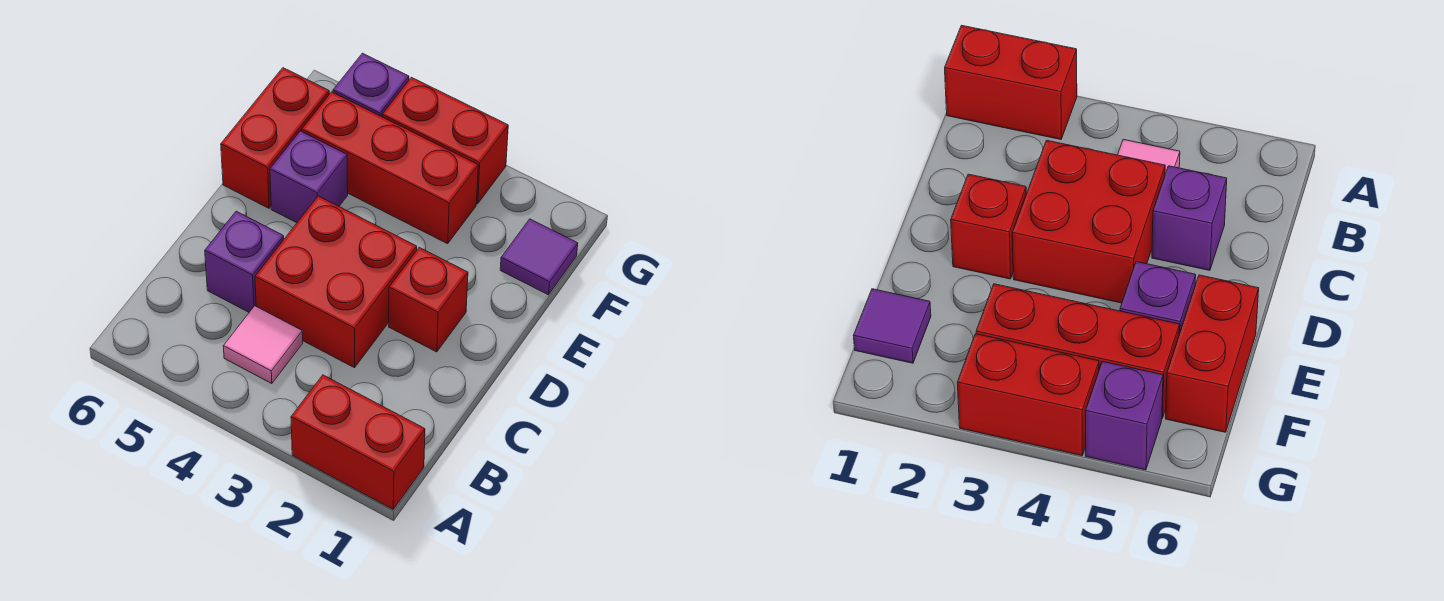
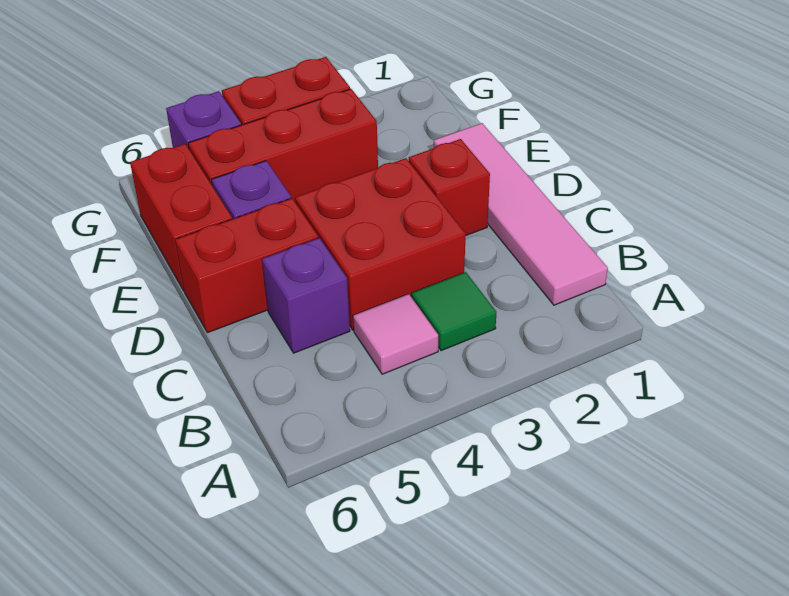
red 1x2 brick [291,375,425,509] -> red 1x2 brick moved to [175,198,318,333]
none -> pink 1x4 tile [434,123,608,305]
none -> green 1x1 tile [412,272,496,351]
purple 1x1 tile [500,219,578,295] -> none

